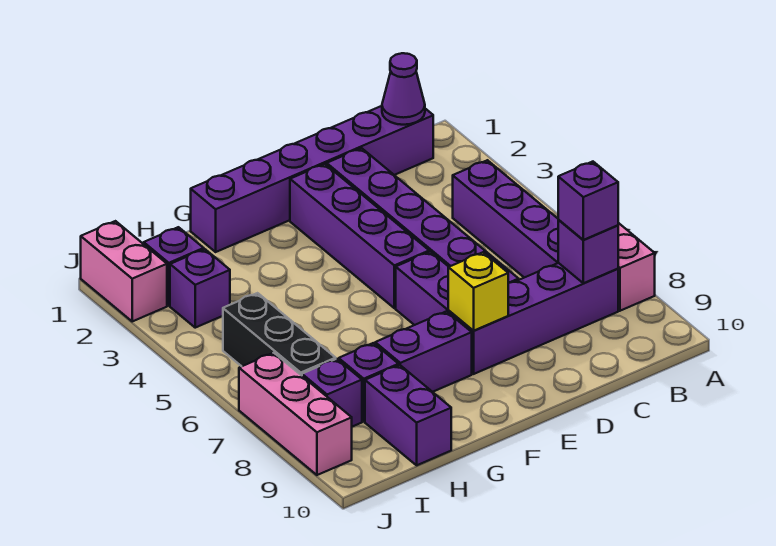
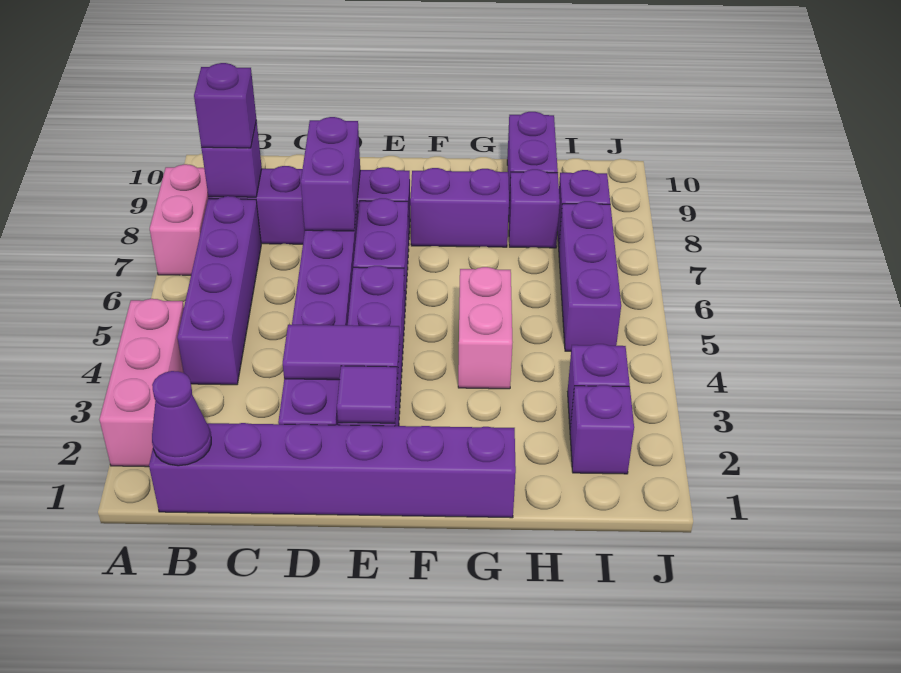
none -> purple 1x2 tile [283,325,400,380]
none -> purple 1x2 brick [301,117,360,231]
none -> purple 1x1 tile [337,366,397,423]
yellow 1x1 brick [448,252,508,331] -> none
black 1x3 brick [223,293,336,376] -> purple 1x3 brick [559,201,621,351]
pink 1x2 brick [81,221,167,321] -> pink 1x2 brick moved to [458,267,512,389]
pink 1x3 brick [239,353,352,475] -> pink 1x3 brick moved to [99,299,184,467]

